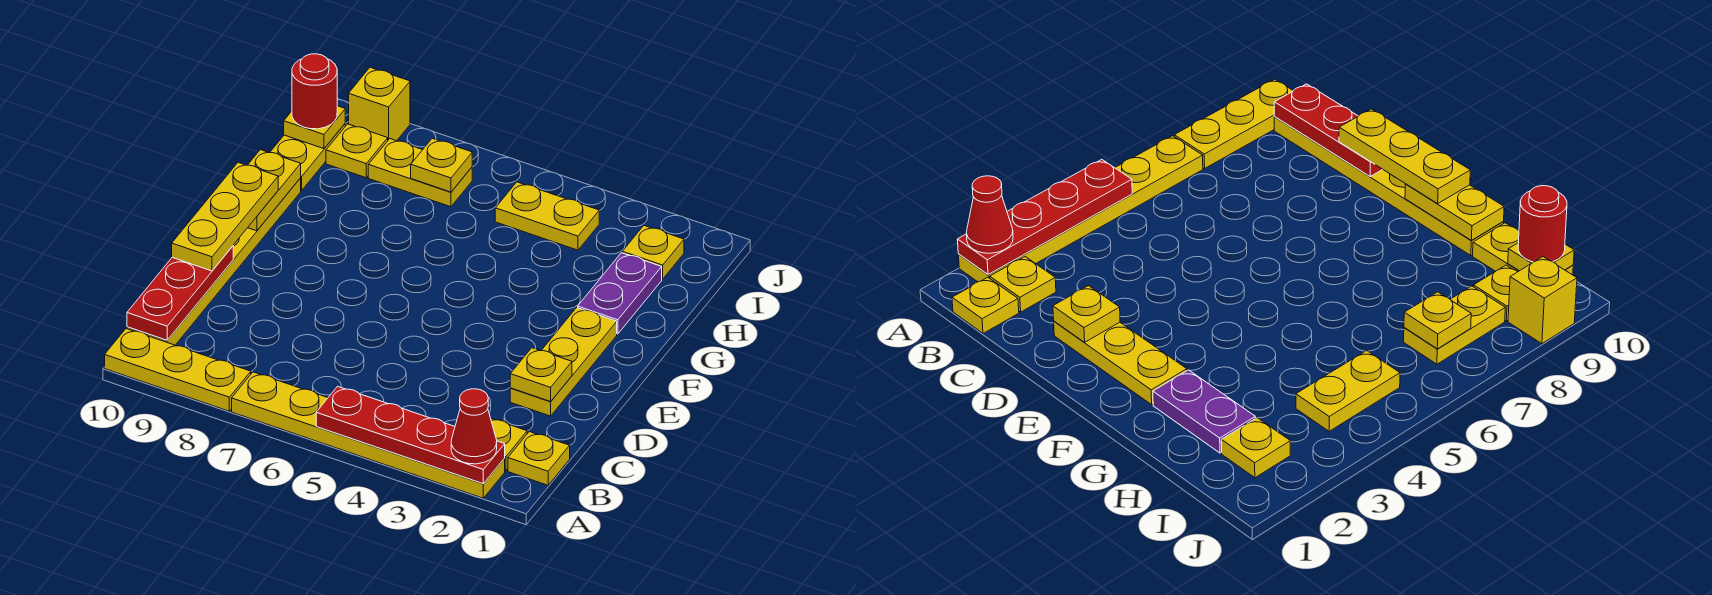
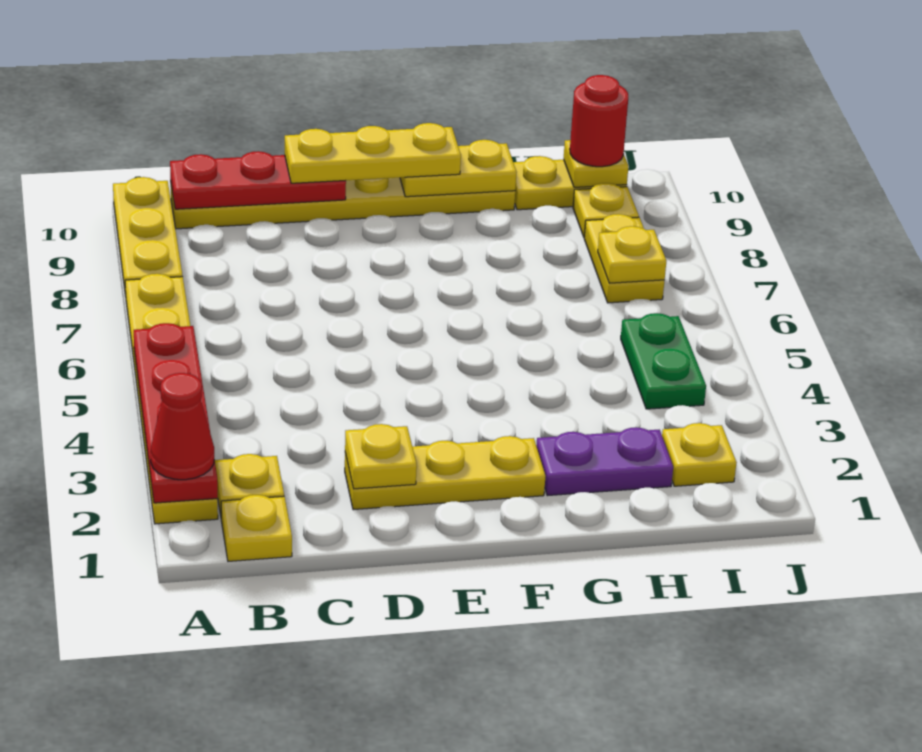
yellow 1x2 plate [495,182,599,250] -> green 1x2 plate [621,313,706,409]
yellow 1x1 brick [349,67,410,141] -> none

